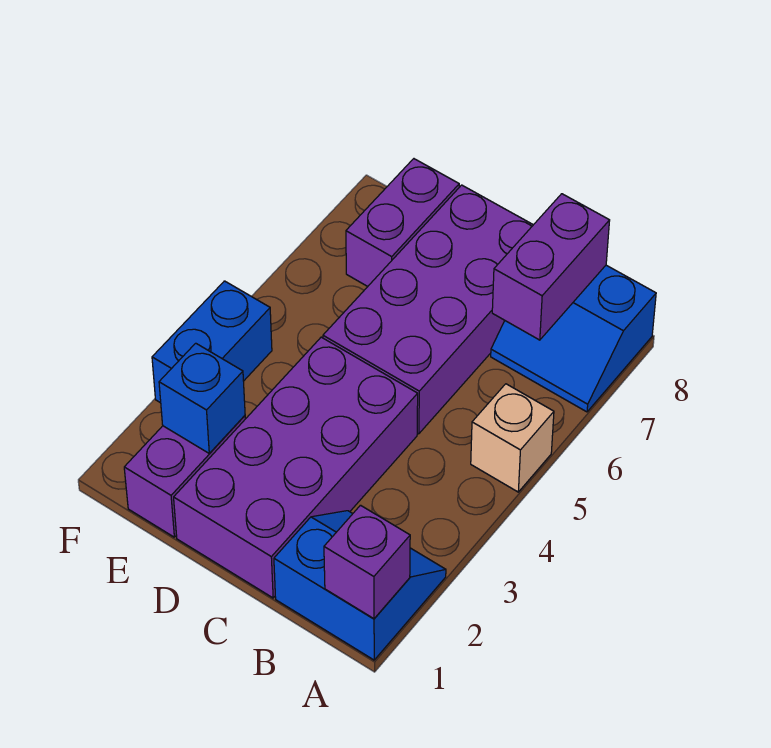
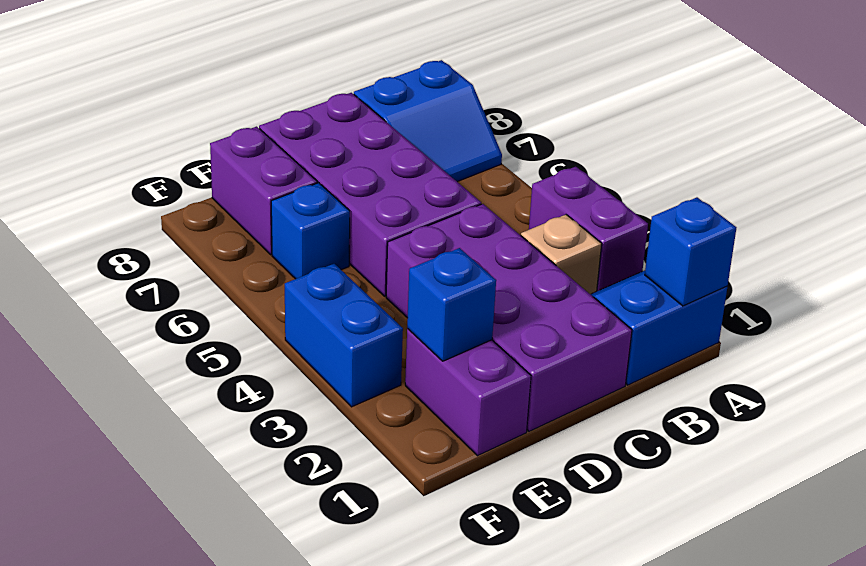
purple 1x1 brick [324,505,410,619] -> blue 1x1 brick [645,197,737,306]
tan 1x1 brick [471,384,554,492] -> tan 1x1 brick moved to [521,215,602,294]
purple 1x2 brick [492,194,610,340] -> purple 1x2 brick moved to [529,167,648,291]
none -> blue 1x1 brick [271,183,350,279]

